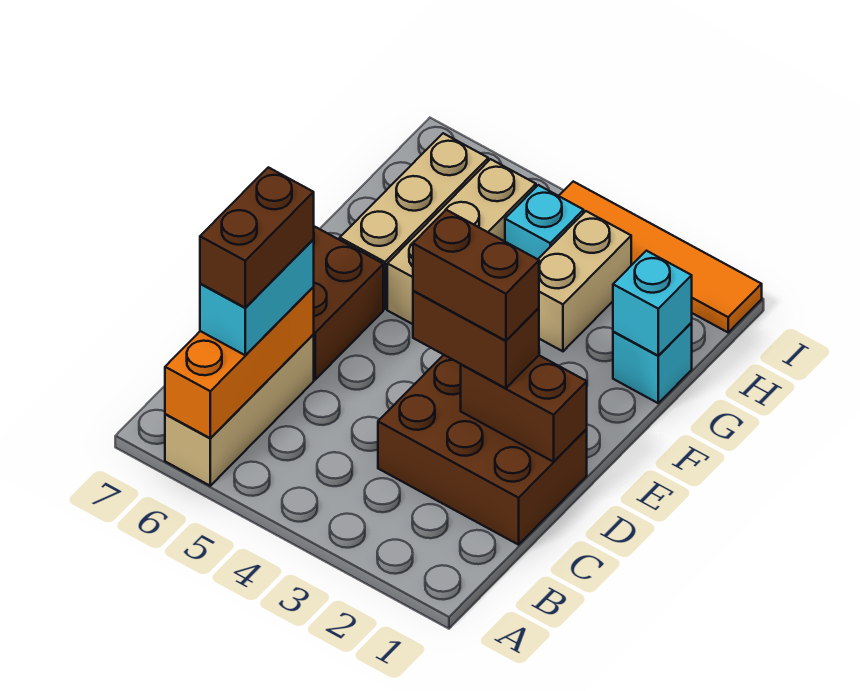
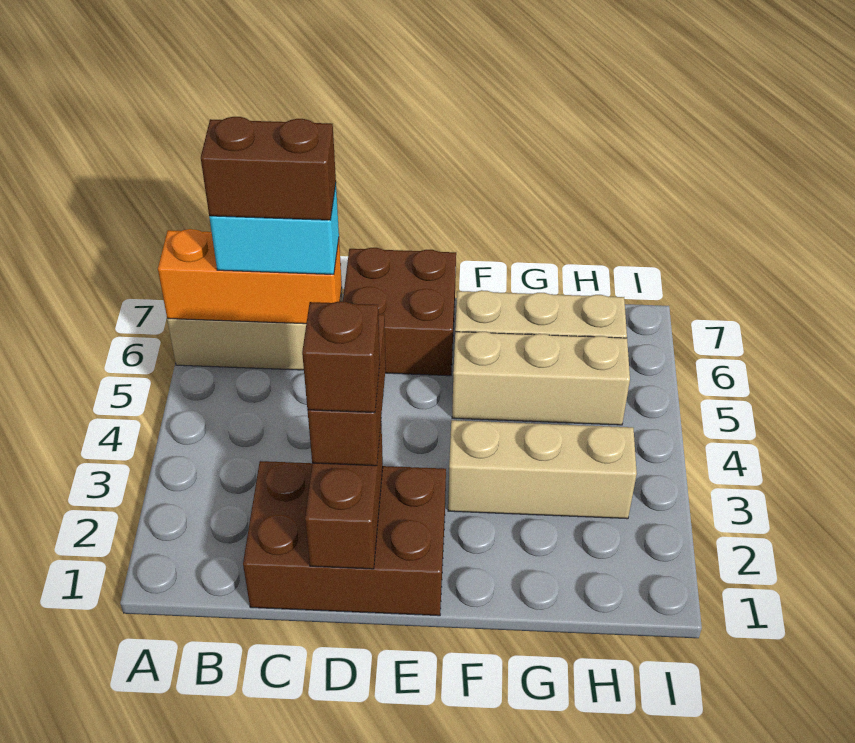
brown 2x3 brick [378,355,587,545] -> brown 2x3 brick turned to [243,461,446,616]
brown 1x2 brick [413,210,539,341] -> brown 1x1 brick [302,302,380,413]
cyan 1x1 brick [613,323,692,403] -> none
cyan 1x1 brick [613,251,692,355] -> none
tan 1x2 brick [538,211,631,351] -> tan 1x3 brick [448,420,637,519]
cyan 1x1 brick [505,185,584,259] -> none
orange 1x4 tile [559,181,762,332] -> none

